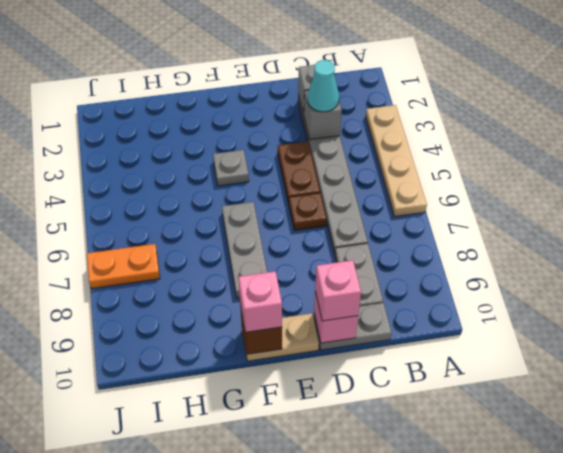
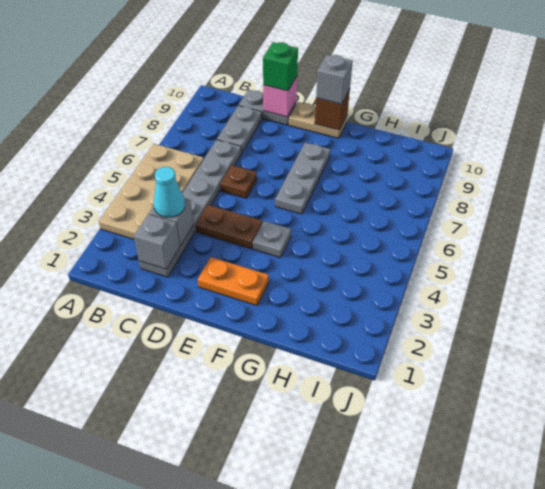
tan 1x4 plate [366,105,427,217] -> tan 2x4 plate [99,144,204,239]
brown 1x2 plate [278,141,320,203] -> brown 1x2 plate turned to [195,205,262,249]
pink 1x1 brick [315,260,361,321] -> green 1x1 brick [263,42,298,91]
pink 1x1 brick [239,271,282,332] -> grey 1x1 brick [316,55,353,104]
orange 1x2 plate [87,244,160,289] -> orange 1x2 plate moved to [198,257,269,306]

